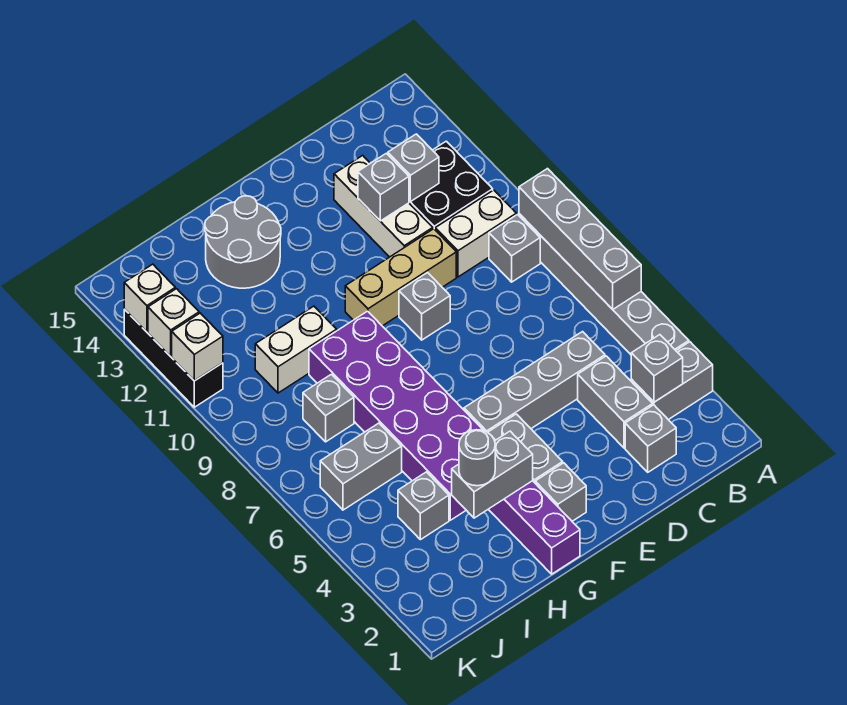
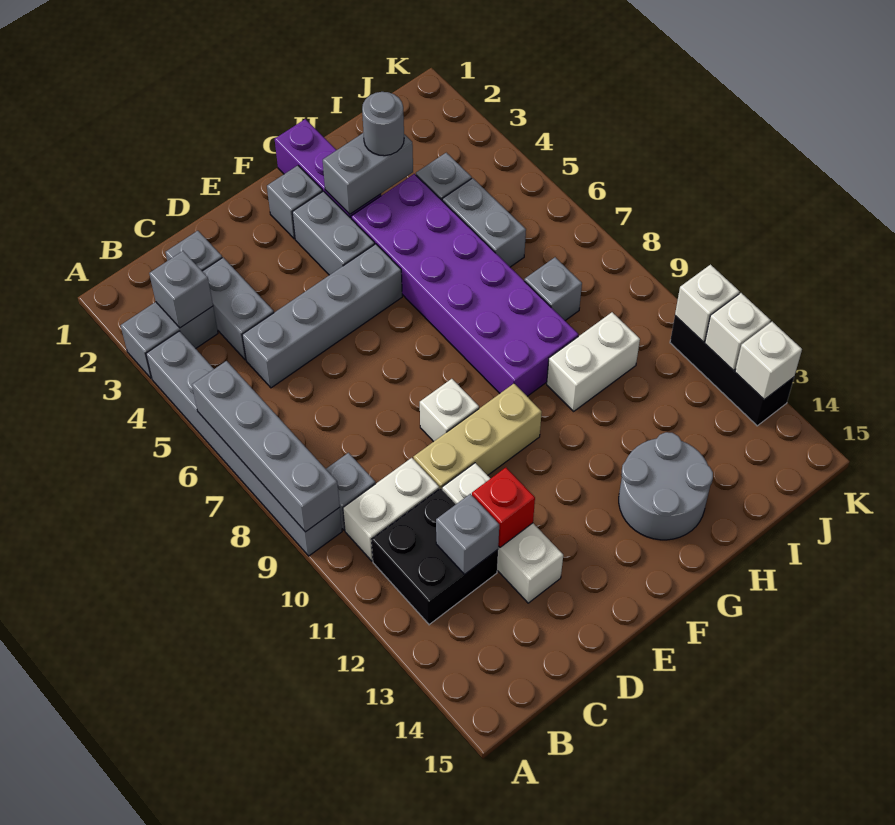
grey 1x1 brick [358,153,409,221] -> red 1x1 brick [472,468,535,547]
grey 1x1 brick [399,273,450,340] -> white 1x1 brick [420,379,479,442]
grey 1x2 brick [320,423,402,510] -> grey 1x2 brick turned to [442,178,526,267]

